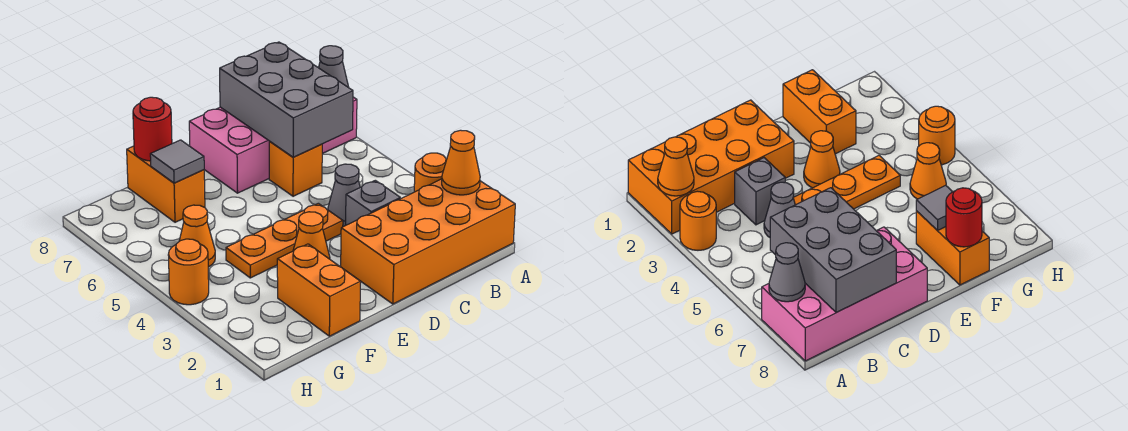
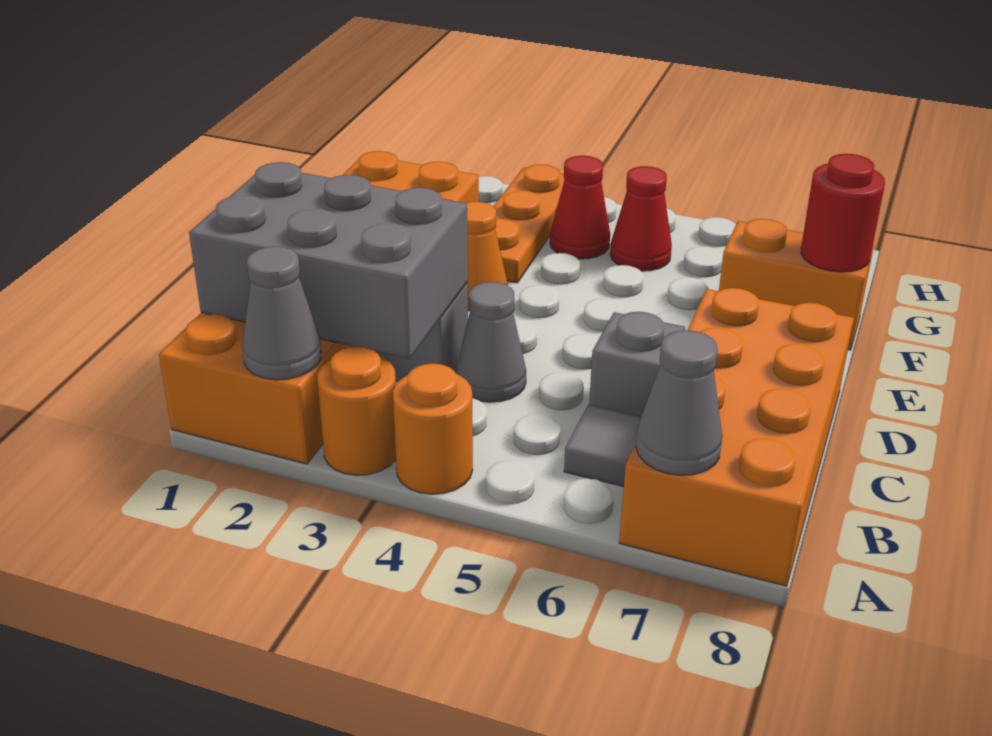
orange 1x1 cone [442,130,480,195] -> grey 1x1 cone [242,246,321,380]
pink 2x4 brick [189,97,357,193] -> orange 2x4 brick [619,288,854,586]
grey 2x3 brick [220,42,353,157] -> grey 2x3 brick moved to [189,162,468,359]
orange 1x1 brick [269,142,322,196] -> grey 1x1 brick [589,312,685,416]
orange 1x3 plate [226,203,343,278] -> orange 1x3 plate moved to [493,165,565,283]
grey 1x1 tile [150,140,204,183] -> grey 1x1 tile moved to [564,404,642,487]
none -> red 1x1 cone [550,156,610,259]
orange 1x1 cone [179,205,215,267] -> red 1x1 cone [610,166,672,271]
orange 1x1 round brick [168,239,209,305] -> orange 1x1 round brick moved to [393,363,473,494]

